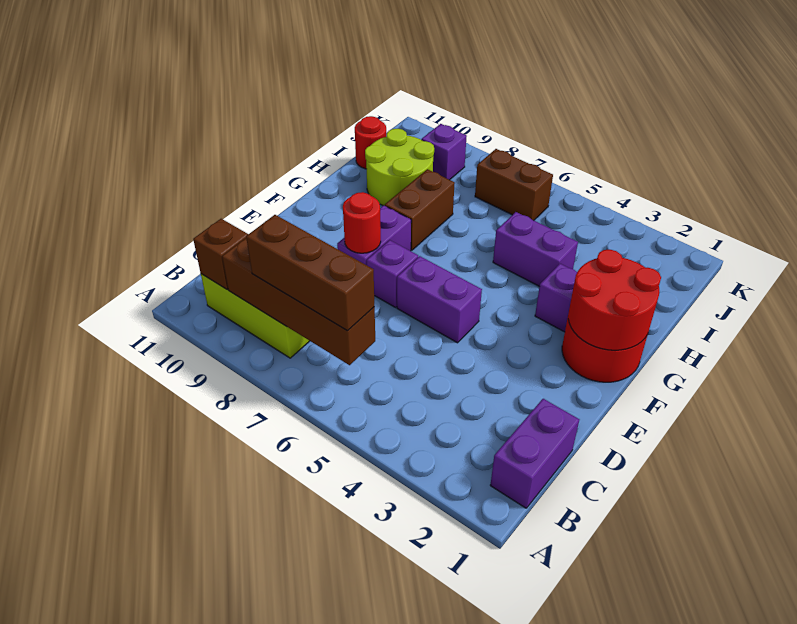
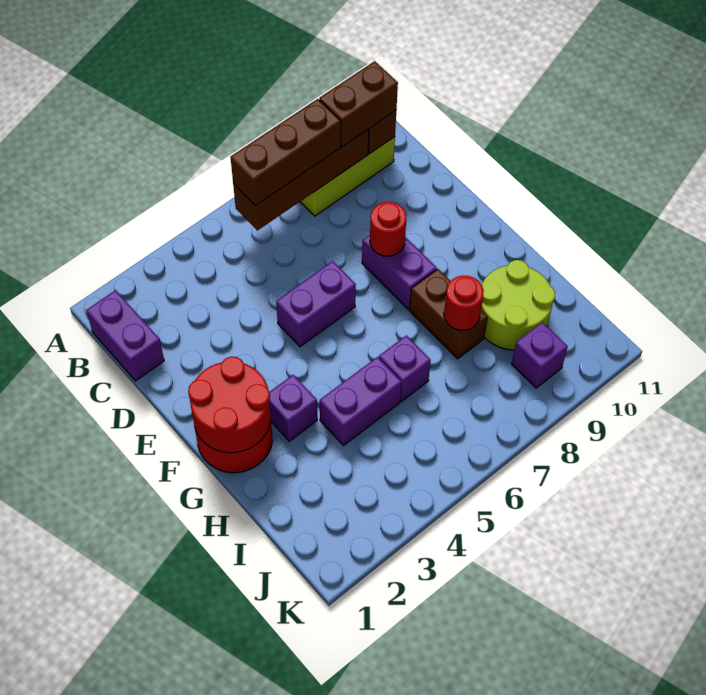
purple 1x1 brick [367,240,418,307] -> purple 1x1 brick moved to [379,335,431,401]
red 1x1 round brick [355,116,387,169] -> red 1x1 round brick moved to [444,276,484,330]
brown 1x2 brick [475,149,553,220] -> brown 1x2 brick moved to [319,61,398,147]

